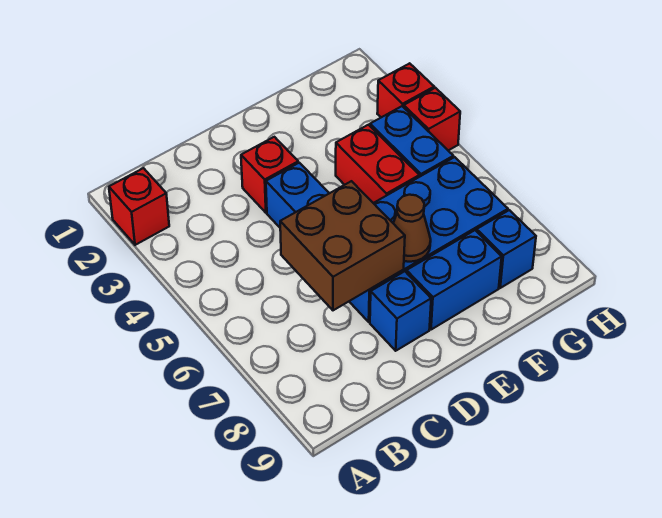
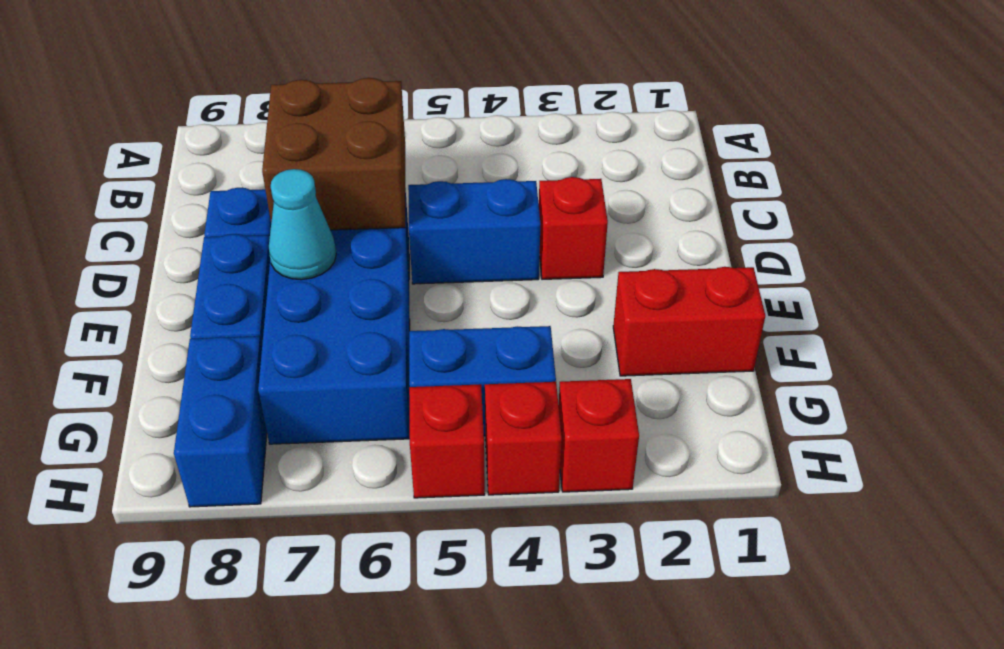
red 1x1 brick [109,168,169,245] -> red 1x1 brick moved to [409,384,485,498]
brown 1x1 cone [393,195,431,262] -> cyan 1x1 cone [269,169,336,280]
red 1x2 brick [336,125,419,203] -> red 1x2 brick moved to [613,267,765,376]
blue 1x1 brick [477,210,536,288] -> blue 1x2 brick [174,336,267,507]

